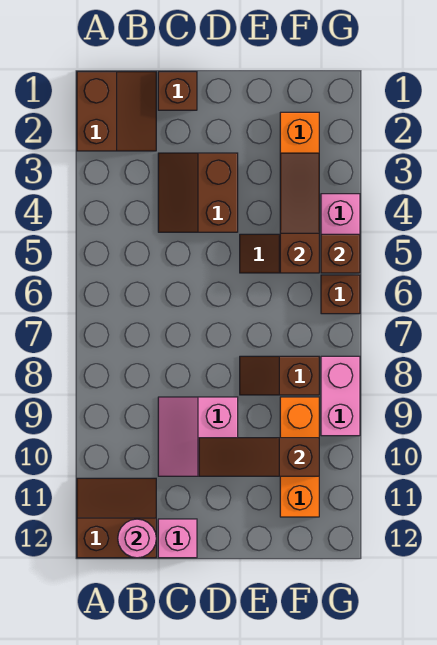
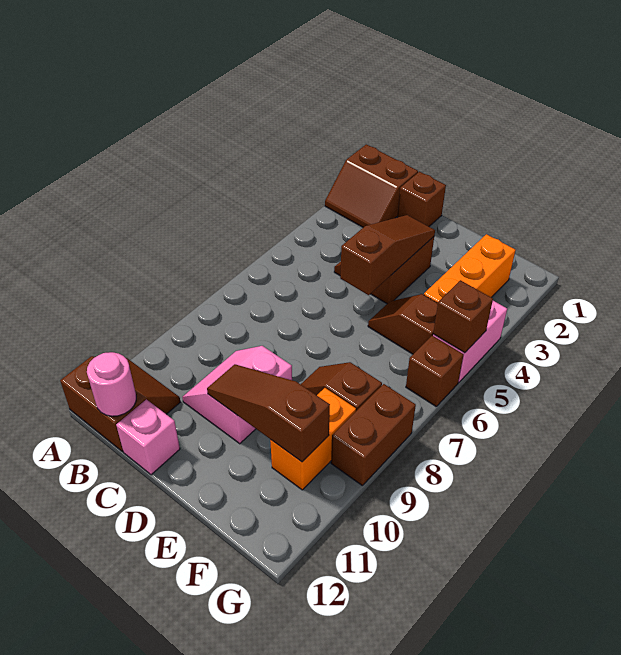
brown 2x2 slope [77,72,156,151] -> brown 2x2 slope turned to [325,144,418,227]
brown 1x3 slope [280,153,319,273] -> brown 1x3 slope moved to [340,215,435,295]
orange 1x3 brick [280,397,319,517] -> orange 1x2 brick [270,388,356,490]
pink 1x2 brick [321,356,360,436] -> brown 1x2 brick [331,384,416,485]

